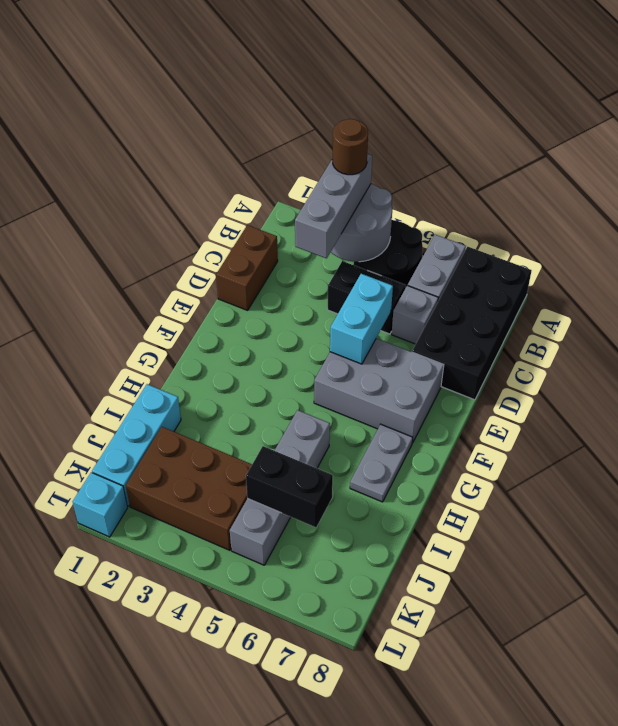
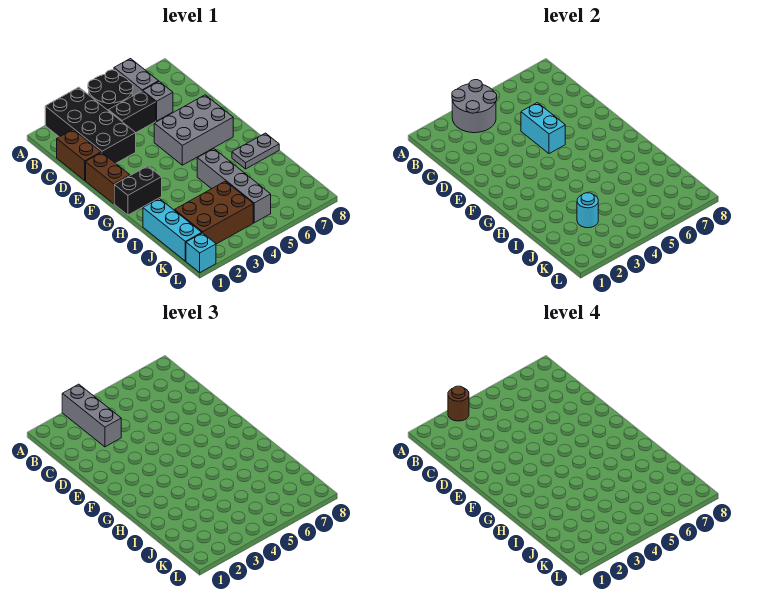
black 2x4 brick [412,247,532,400] -> black 2x4 brick moved to [45,87,136,163]
none -> brown 1x2 brick [86,152,130,203]
grey 1x2 plate [350,424,413,502] -> grey 1x2 plate turned to [232,133,279,169]
none -> cyan 1x1 round brick [577,193,598,228]
black 1x2 brick [246,446,333,527] -> black 1x2 brick moved to [114,166,162,215]

